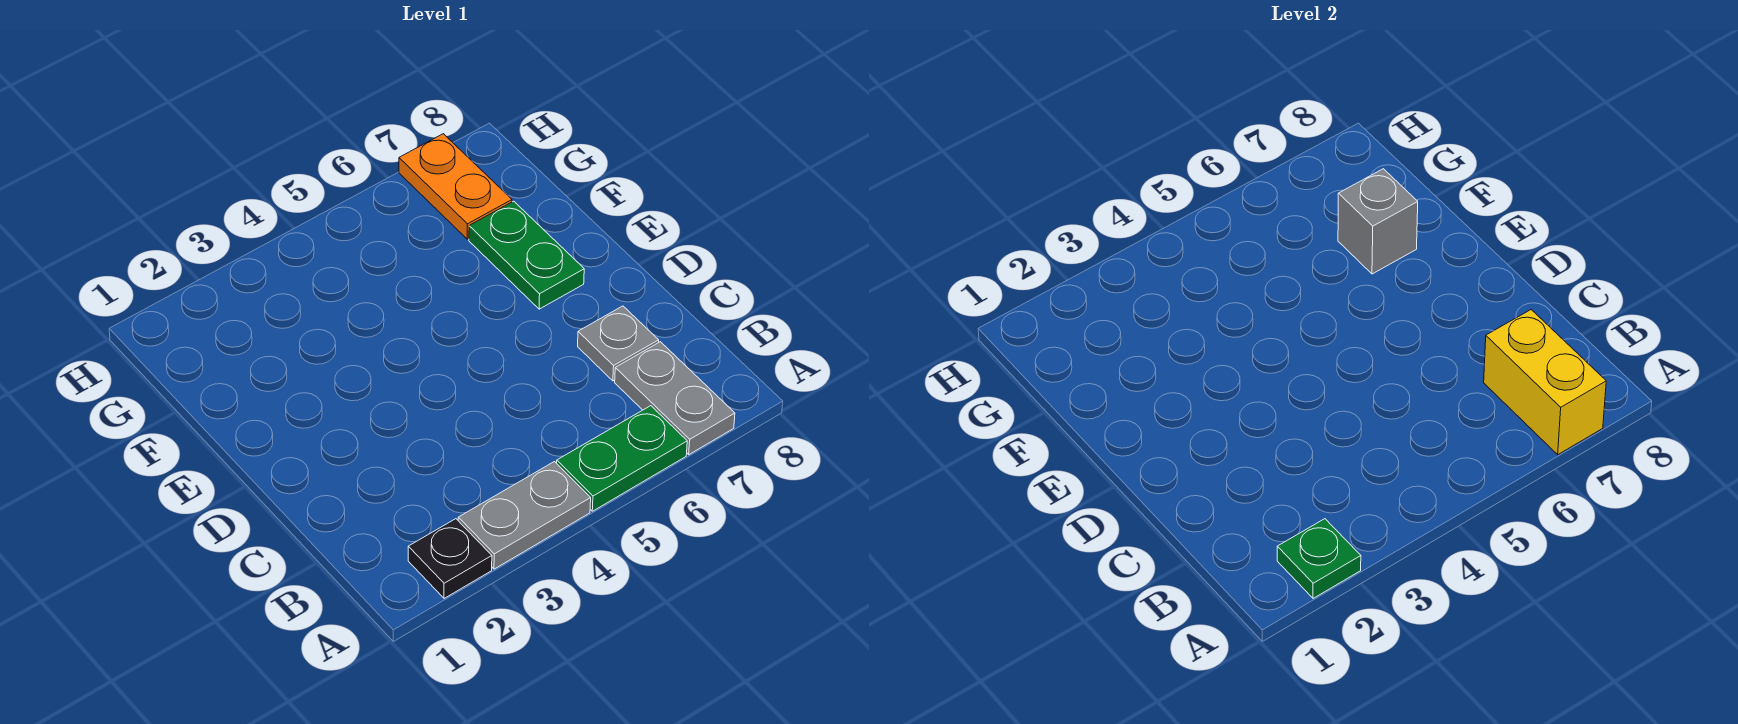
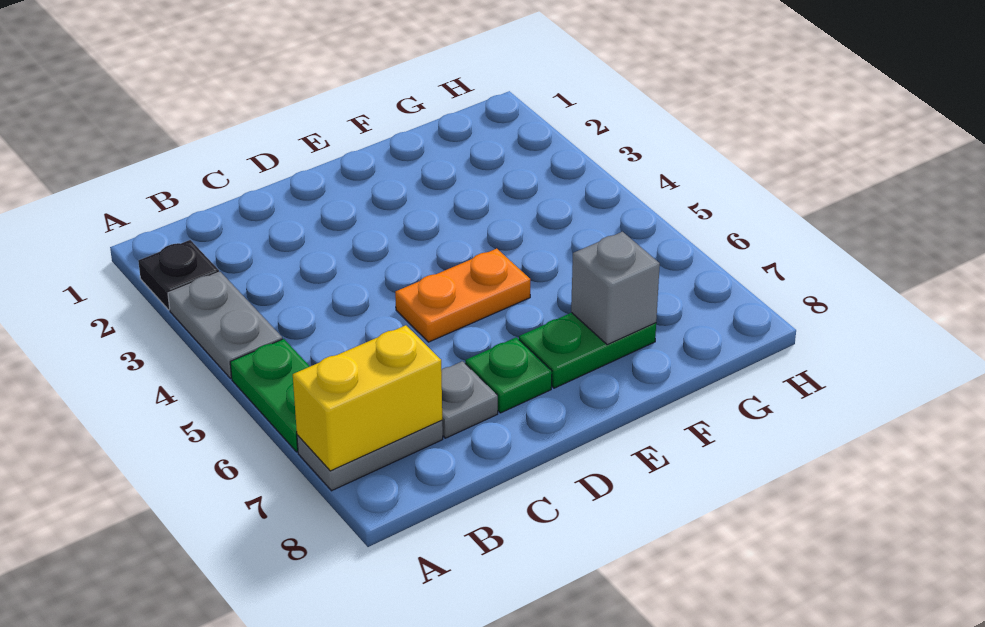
green 1x1 plate [1277,519,1361,598] -> green 1x1 plate moved to [465,337,552,413]
orange 1x2 plate [399,134,512,239] -> orange 1x2 plate moved to [395,249,530,342]

